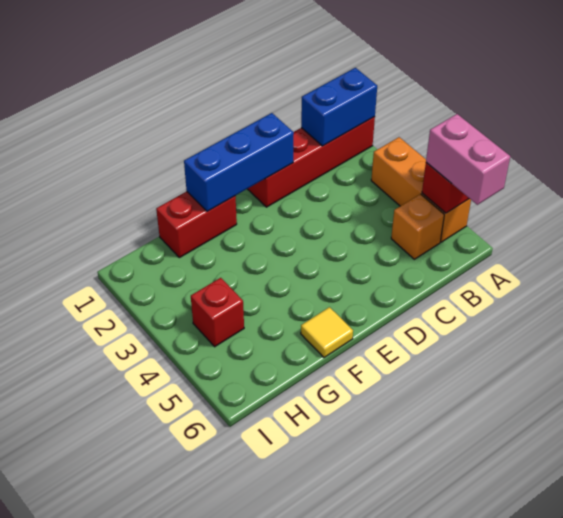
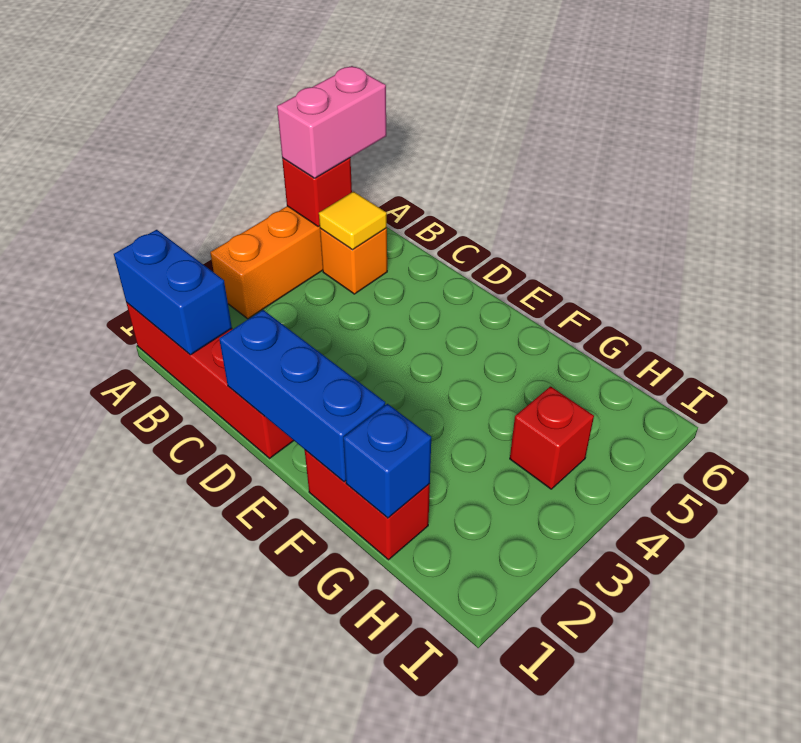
yellow 1x1 tile [301,307,353,358] -> yellow 1x1 tile moved to [319,192,387,250]
none -> blue 1x1 brick [343,404,431,518]

